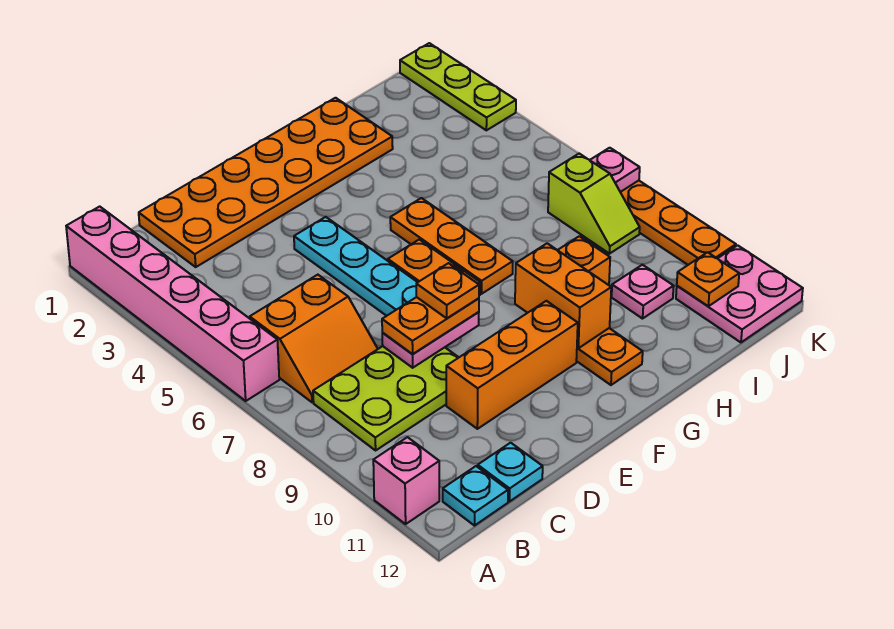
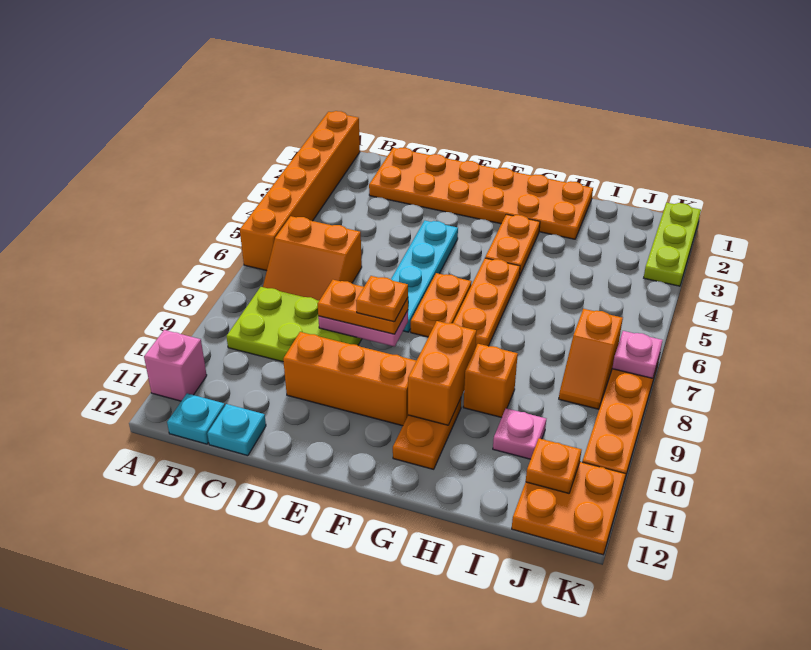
pink 1x6 brick [66,206,279,401] -> orange 1x6 brick [240,111,360,271]
none -> orange 1x2 plate [485,214,540,276]
lime 1x2 slope [548,154,640,254] -> orange 1x2 slope [559,309,623,409]
pink 2x2 plate [676,245,803,342] -> orange 2x2 plate [512,462,625,555]

